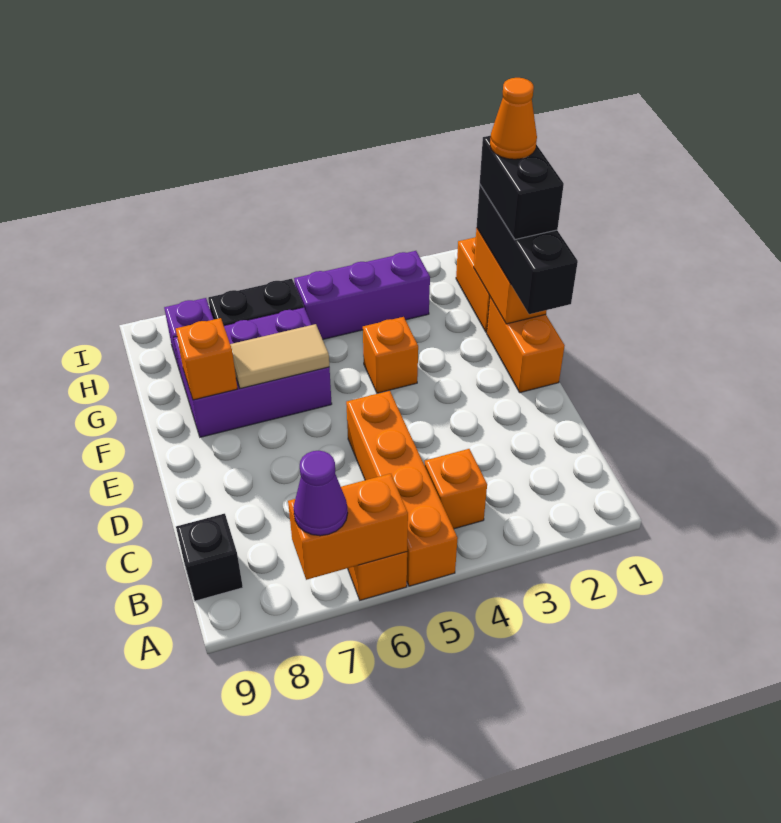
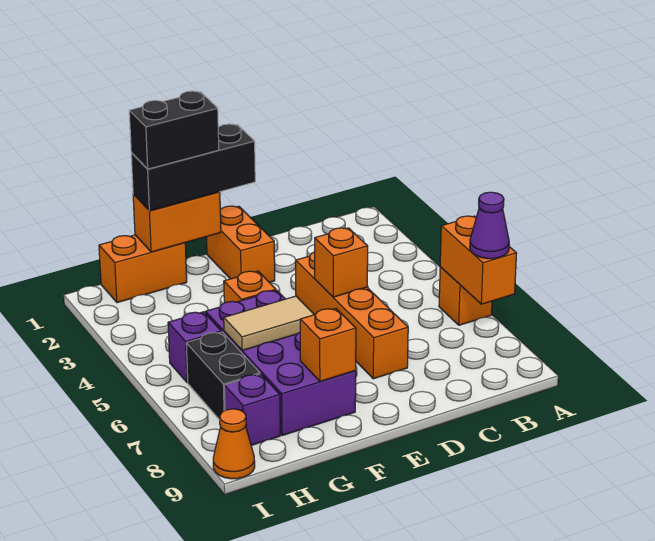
orange 1x4 brick [346,391,458,586] -> orange 1x4 brick turned to [296,252,408,379]
orange 1x1 brick [425,449,487,529] -> orange 1x1 brick moved to [315,228,368,297]
black 1x1 brick [176,514,243,601] -> none
orange 1x2 brick [487,297,565,393] -> orange 1x2 brick turned to [207,206,275,282]
purple 2x3 brick [173,307,332,437] -> purple 2x4 brick [205,290,356,435]
tan 1x2 tile [230,324,329,388] -> tan 1x2 tile turned to [224,296,314,350]
orange 1x1 cone [490,78,537,159] -> orange 1x1 cone moved to [213,409,255,479]
purple 1x3 brick [294,251,430,339] -> purple 1x1 brick [168,312,221,383]

